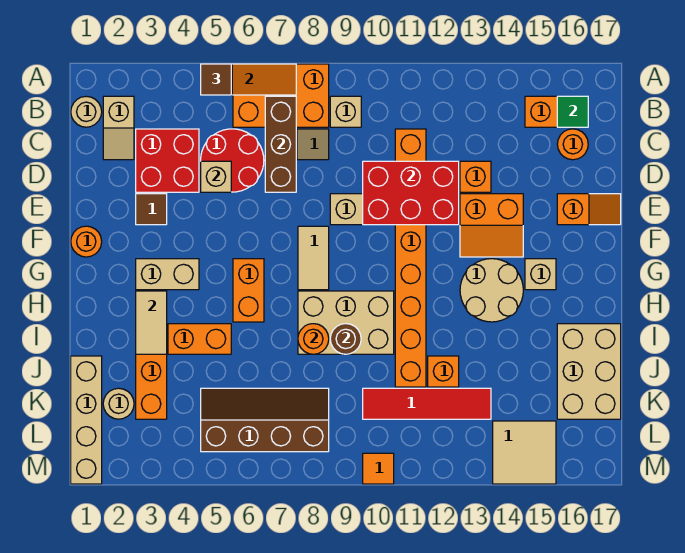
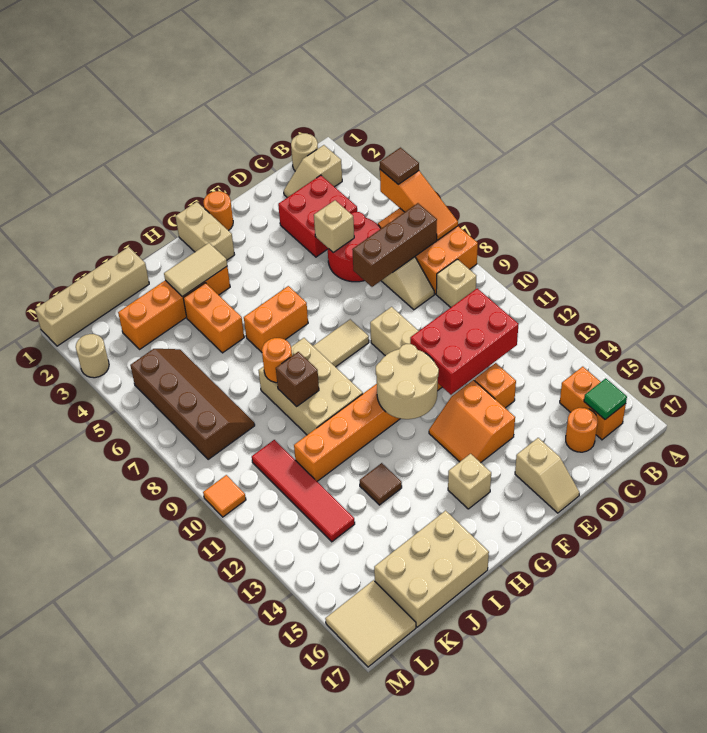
red 2x3 brick [363,161,459,225] -> red 2x3 brick turned to [410,288,518,395]
brown 1x1 tile [136,194,167,225] -> brown 1x1 tile moved to [360,463,402,505]
orange 1x2 slope [557,194,621,225] -> tan 1x2 slope [515,438,579,513]
tan 1x2 brick [136,259,199,290] -> tan 1x2 brick moved to [176,202,235,260]
tan 2x2 round brick [460,259,523,322] -> tan 2x2 round brick moved to [376,344,439,419]
brown 1x1 round brick [330,324,361,354] -> brown 1x1 brick [276,352,319,407]
orange 1x1 brick [428,356,459,387] -> none
tan 1x1 round brick [103,388,134,419] -> tan 1x1 round brick moved to [76,334,109,378]
tan 2x2 tile [493,421,556,484] -> tan 2x2 tile moved to [325,580,416,667]

